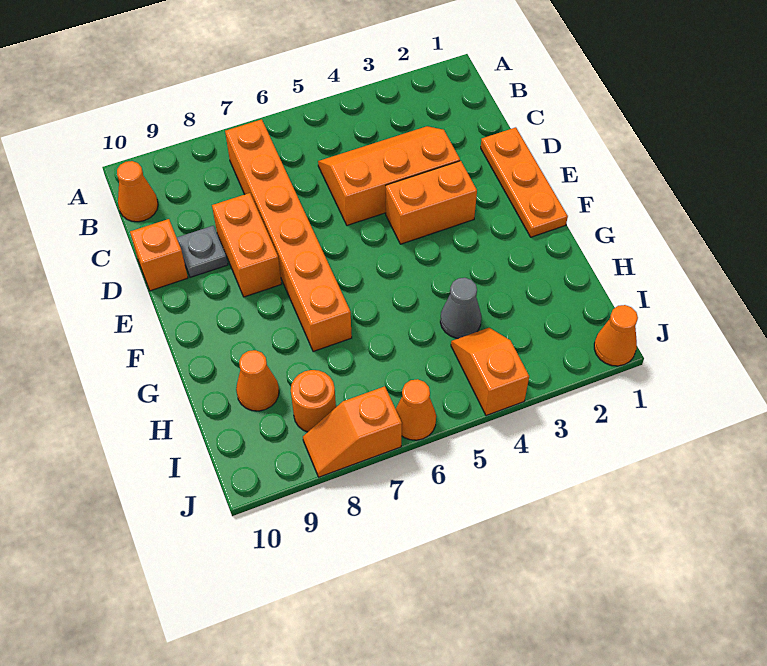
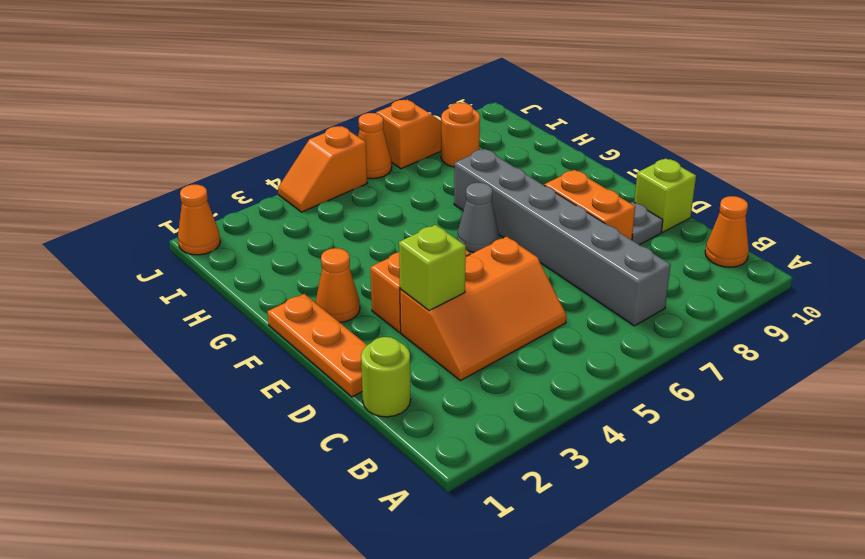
orange 1x6 brick [225,119,352,352] -> grey 1x6 brick [454,149,671,326]
none -> lime 1x1 round brick [361,337,411,417]
none -> lime 1x1 brick [399,225,466,311]
orange 1x1 brick [130,219,188,291] -> lime 1x1 brick [634,158,696,232]
grey 1x1 cone [440,278,481,338] -> grey 1x1 cone moved to [457,183,499,252]
orange 1x1 cone [236,350,279,411] -> orange 1x1 cone moved to [315,248,360,322]
orange 1x2 slope [451,328,529,416] -> orange 1x2 slope turned to [278,126,367,212]

